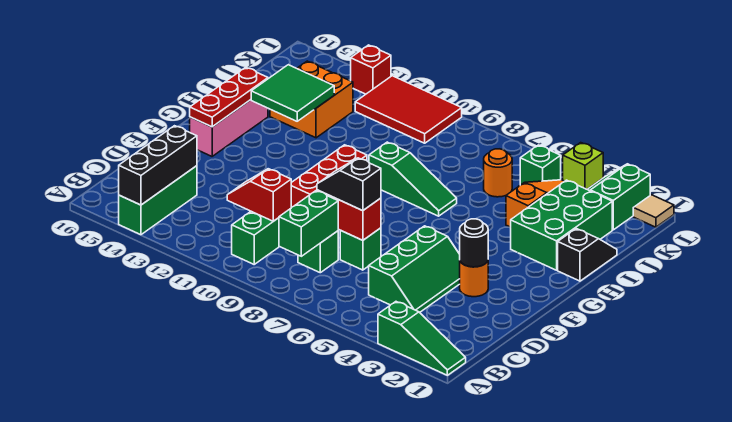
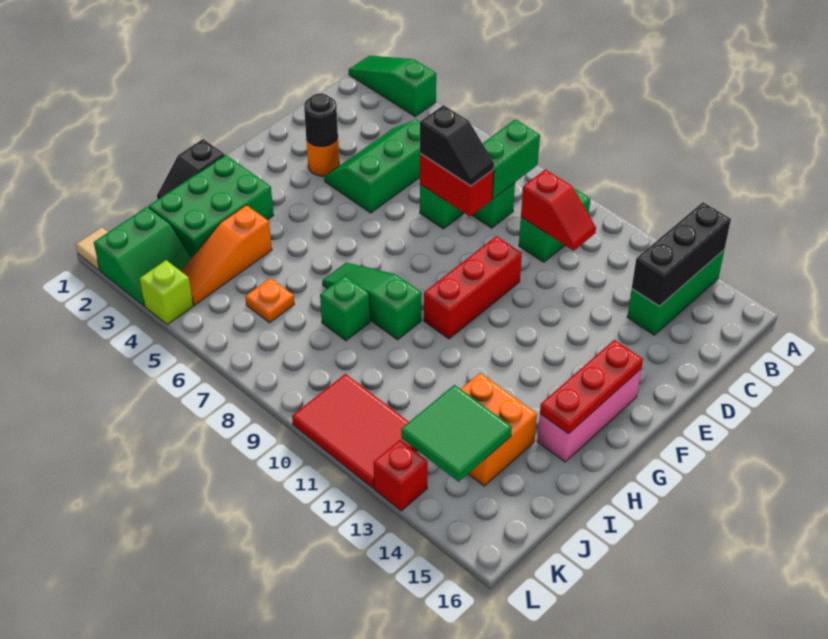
green 2x2 tile [251,65,334,121] -> green 2x2 tile moved to [401,385,512,482]
orange 1x1 round brick [484,149,512,197] -> orange 1x1 plate [245,278,294,323]
green 1x1 brick [520,145,561,185] -> green 1x1 brick moved to [320,276,370,341]

